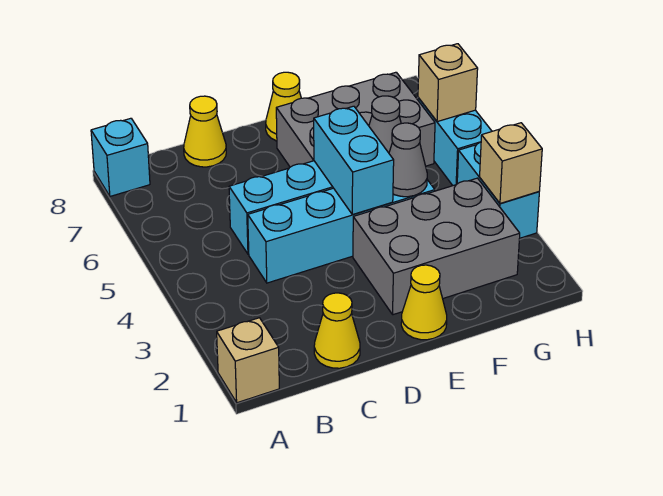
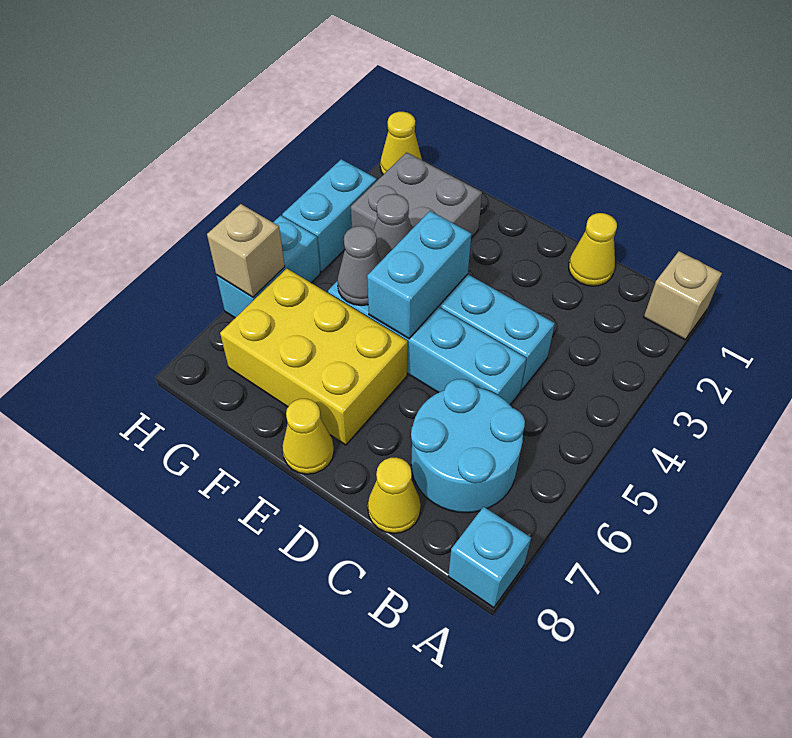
none -> cyan 2x2 round brick [411,379,525,513]
yellow 1x1 cone [401,265,447,340] -> yellow 1x1 cone moved to [380,112,422,175]
grey 2x3 brick [353,178,520,315] -> grey 2x2 brick [351,152,482,238]
grey 2x3 brick [276,72,435,167] -> yellow 2x3 brick [220,268,408,445]
tan 1x1 brick [480,123,542,203] -> none

